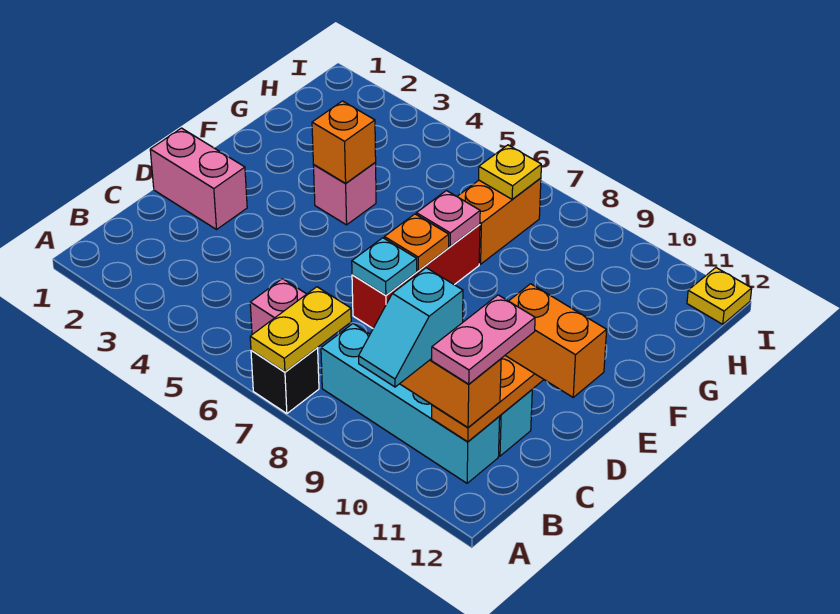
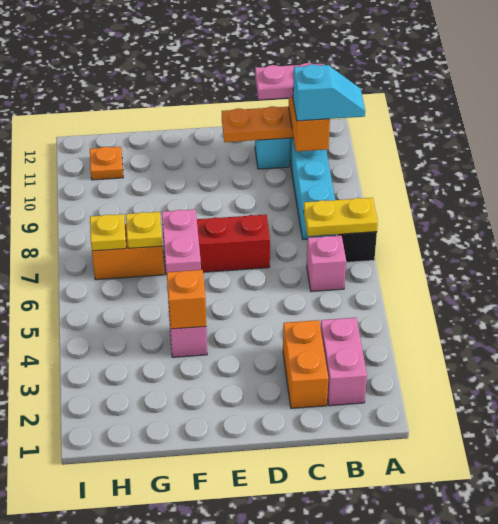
pink 1x2 brick [150,128,247,229] -> pink 1x2 brick moved to [321,318,367,406]
cyan 1x1 plate [352,238,417,295] -> none
orange 1x2 brick [505,284,607,397] -> orange 1x2 brick moved to [283,320,328,408]
orange 1x1 plate [384,214,449,271] -> orange 1x1 plate moved to [90,147,123,180]
pink 1x1 plate [416,191,480,246] -> pink 1x2 plate [162,209,201,273]
yellow 1x1 plate [687,268,752,324] -> yellow 1x1 plate moved to [126,212,162,248]

